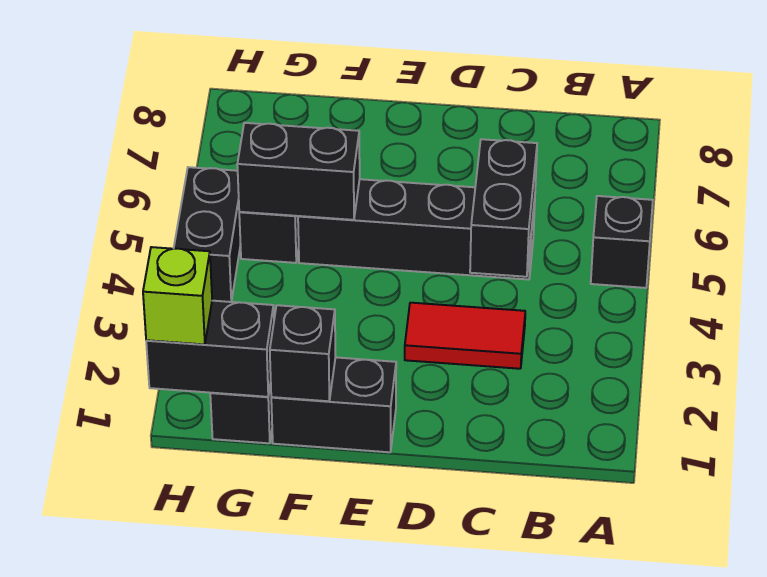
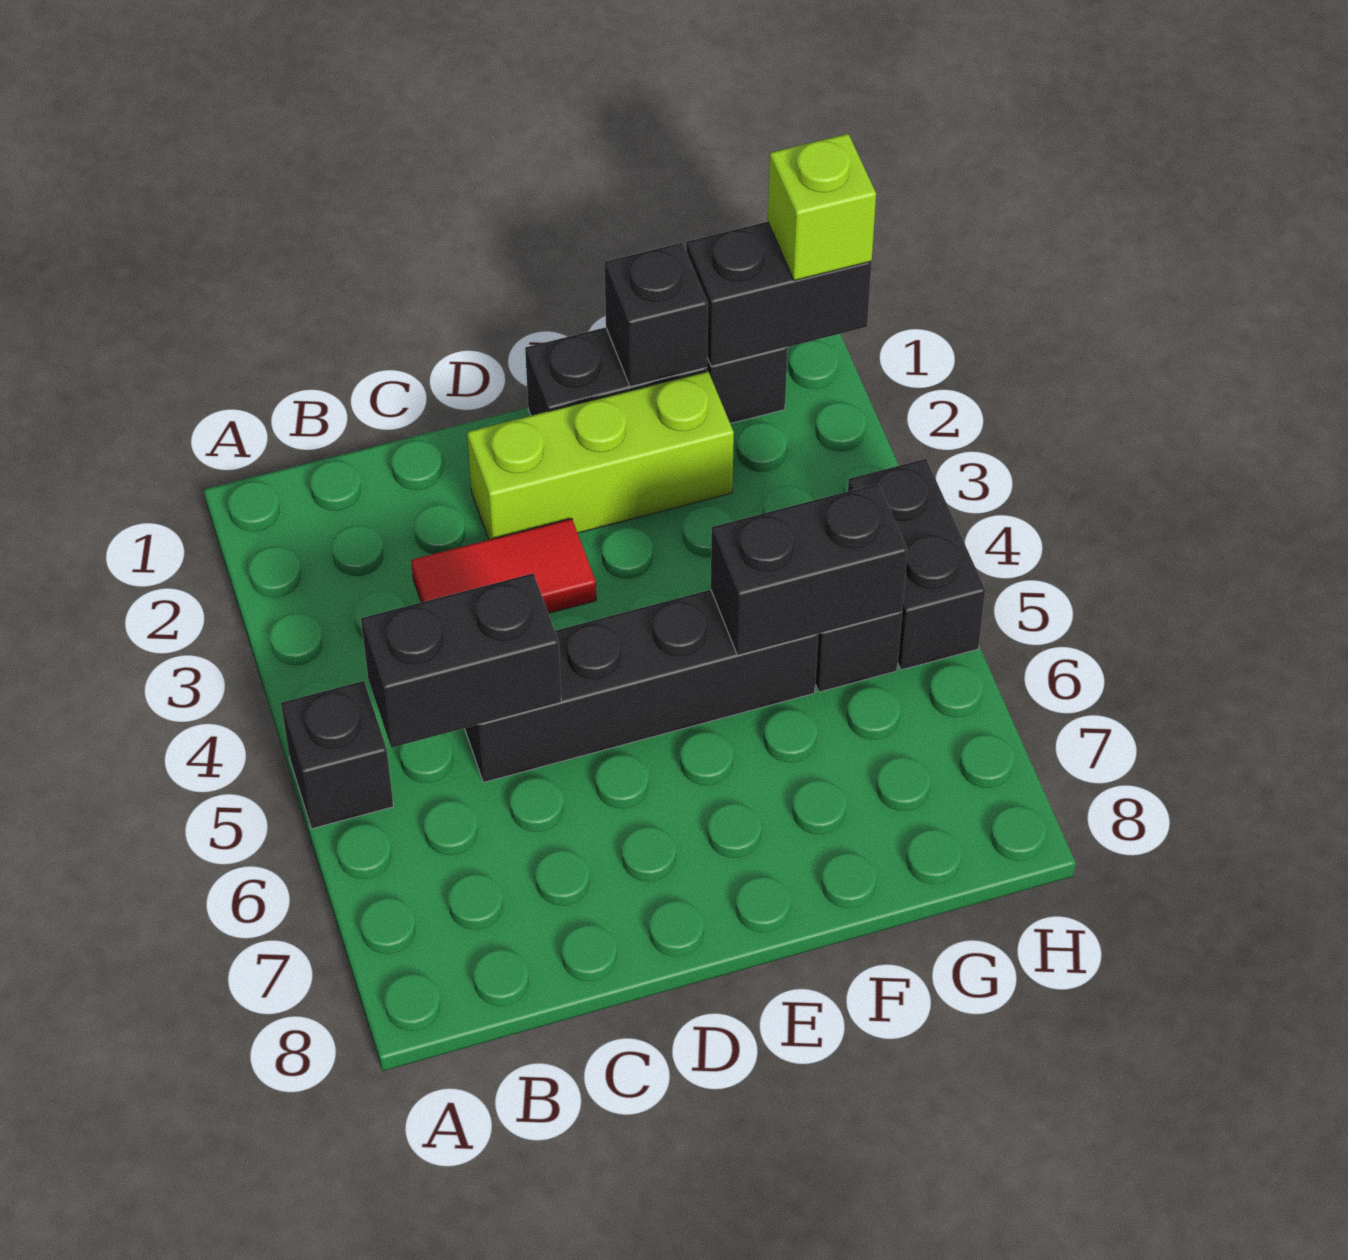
black 1x2 brick [470,139,537,277] -> black 1x2 brick turned to [361,574,561,748]
none -> lime 1x3 brick [467,371,734,540]

